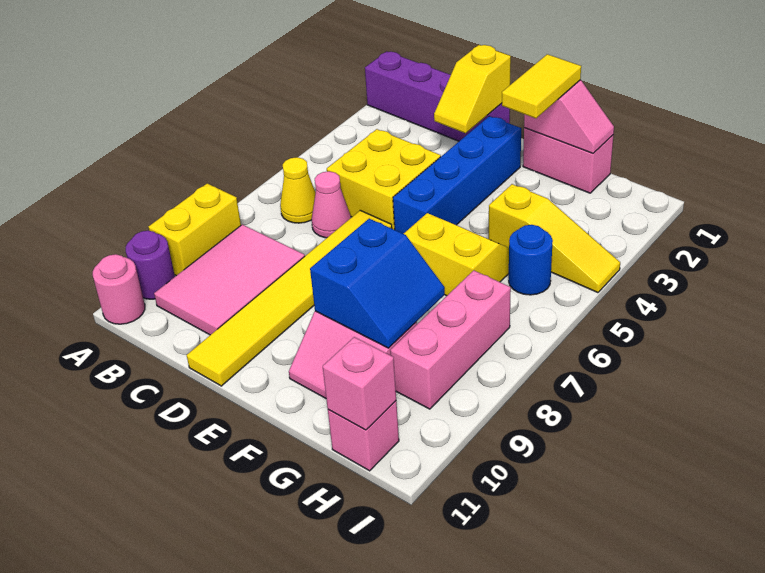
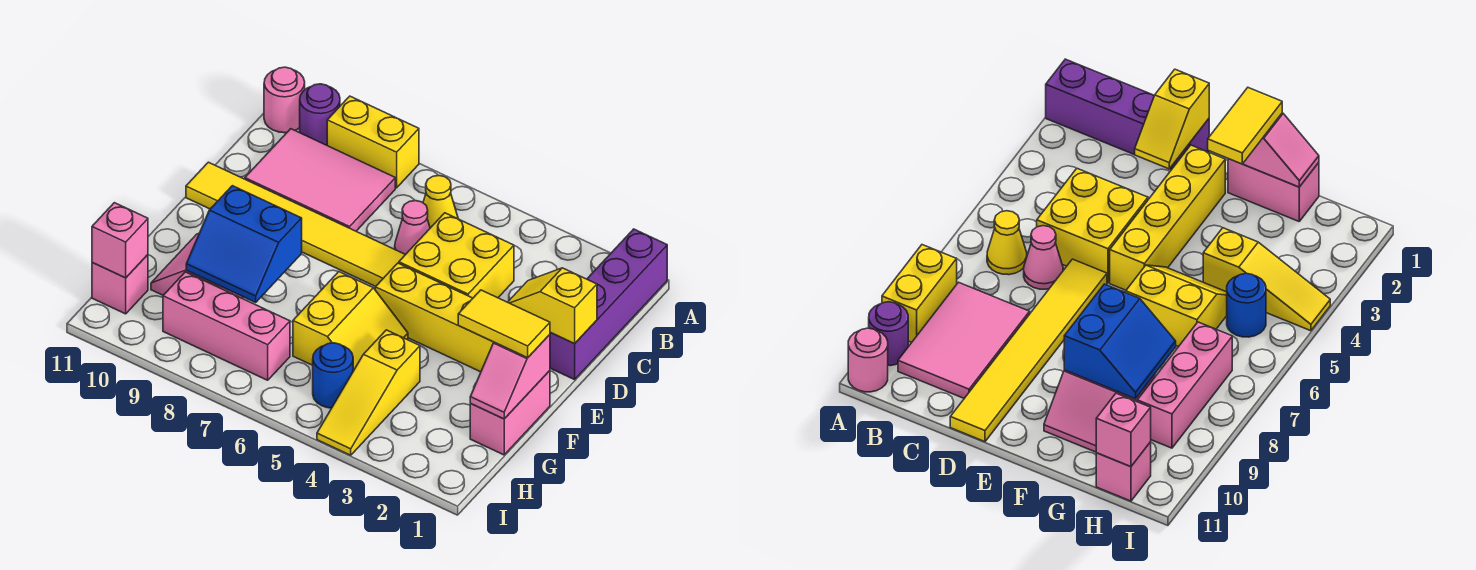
blue 1x4 brick [393,116,521,234] -> yellow 1x4 brick [375,263,494,372]

